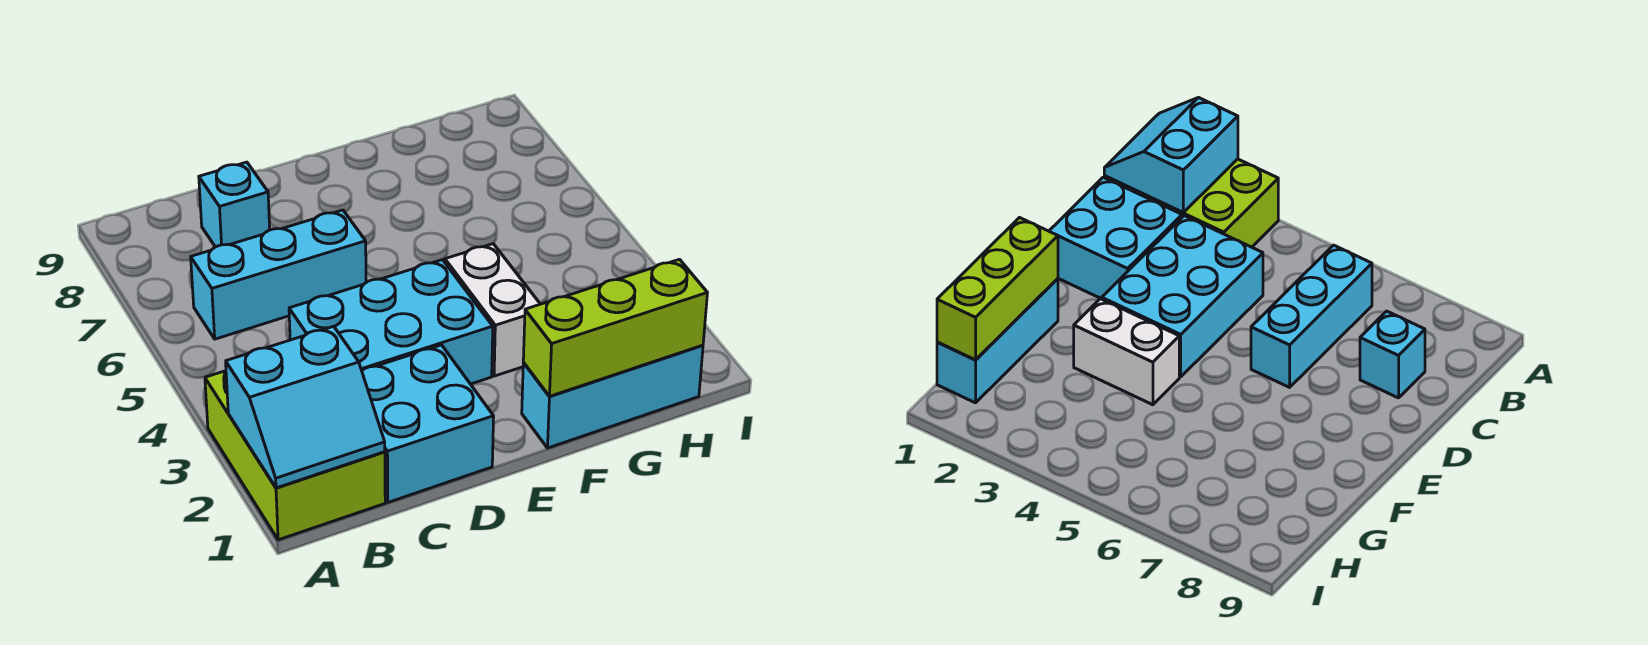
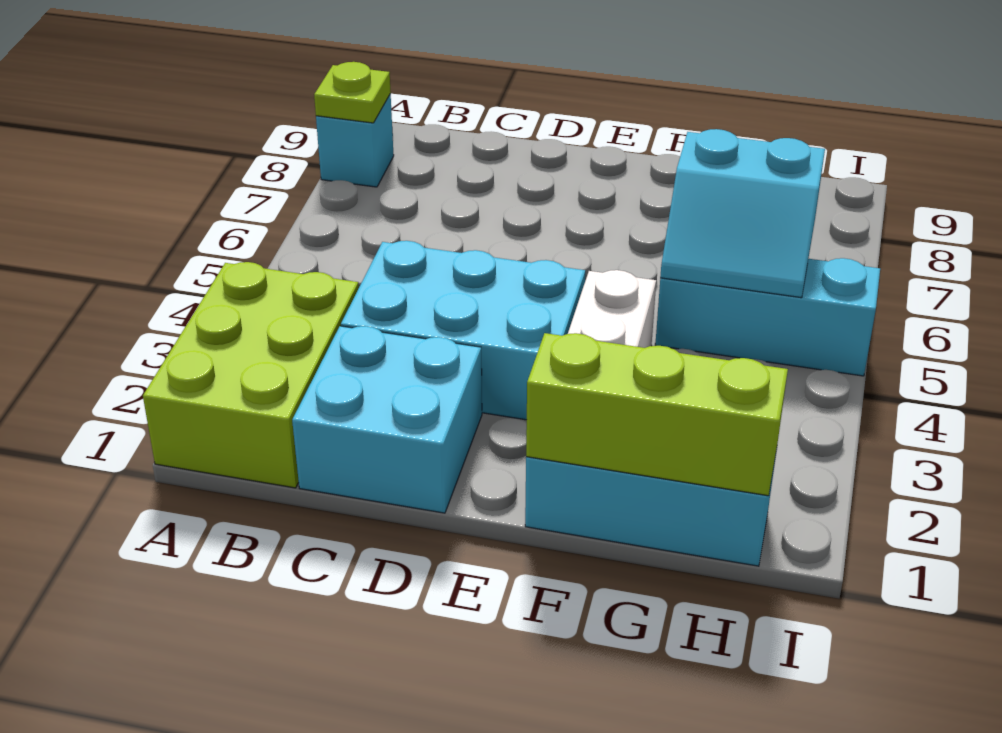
cyan 2x2 slope [226,326,385,488] -> cyan 2x2 slope moved to [660,129,825,298]
none -> lime 1x1 plate [314,62,391,123]
cyan 1x3 brick [191,210,366,339] -> cyan 1x3 brick moved to [655,258,880,376]
cyan 1x1 brick [199,162,270,247] -> cyan 1x1 brick moved to [316,94,394,187]

